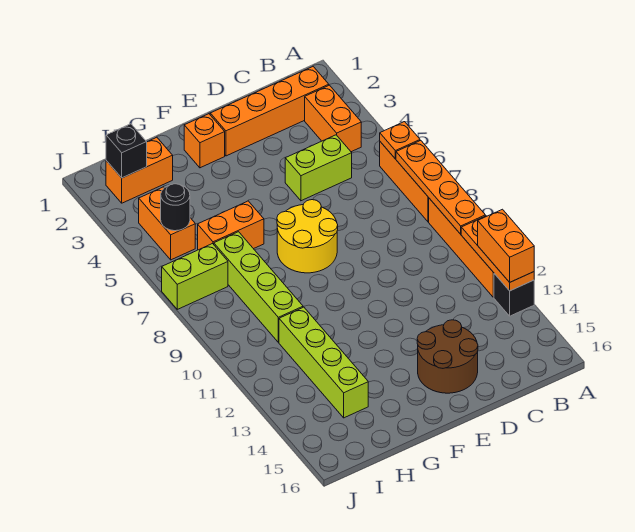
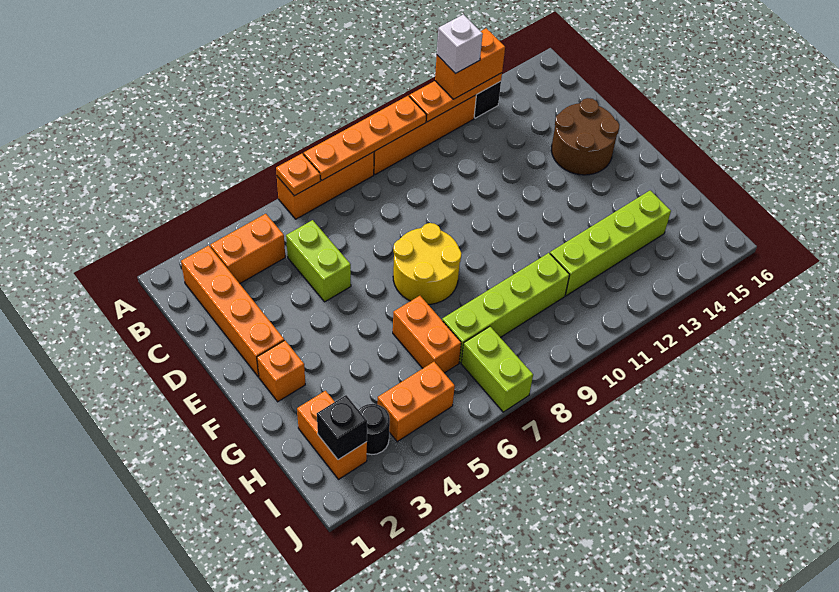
none -> white 1x1 brick [437,14,483,74]
black 1x1 round brick [161,184,190,231] -> black 1x1 round brick moved to [359,404,390,455]

